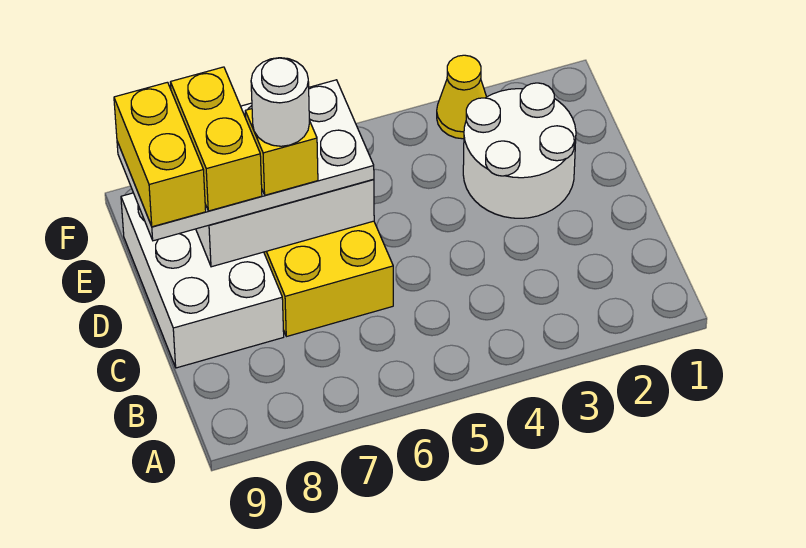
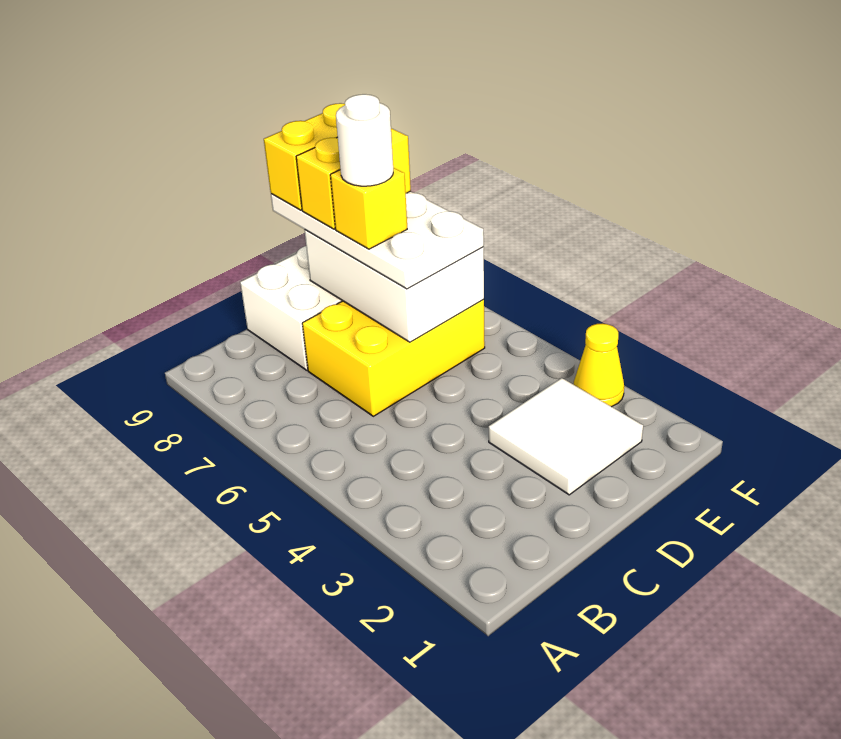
white 2x2 round brick [463,83,576,218] -> white 2x2 tile [489,378,643,495]

